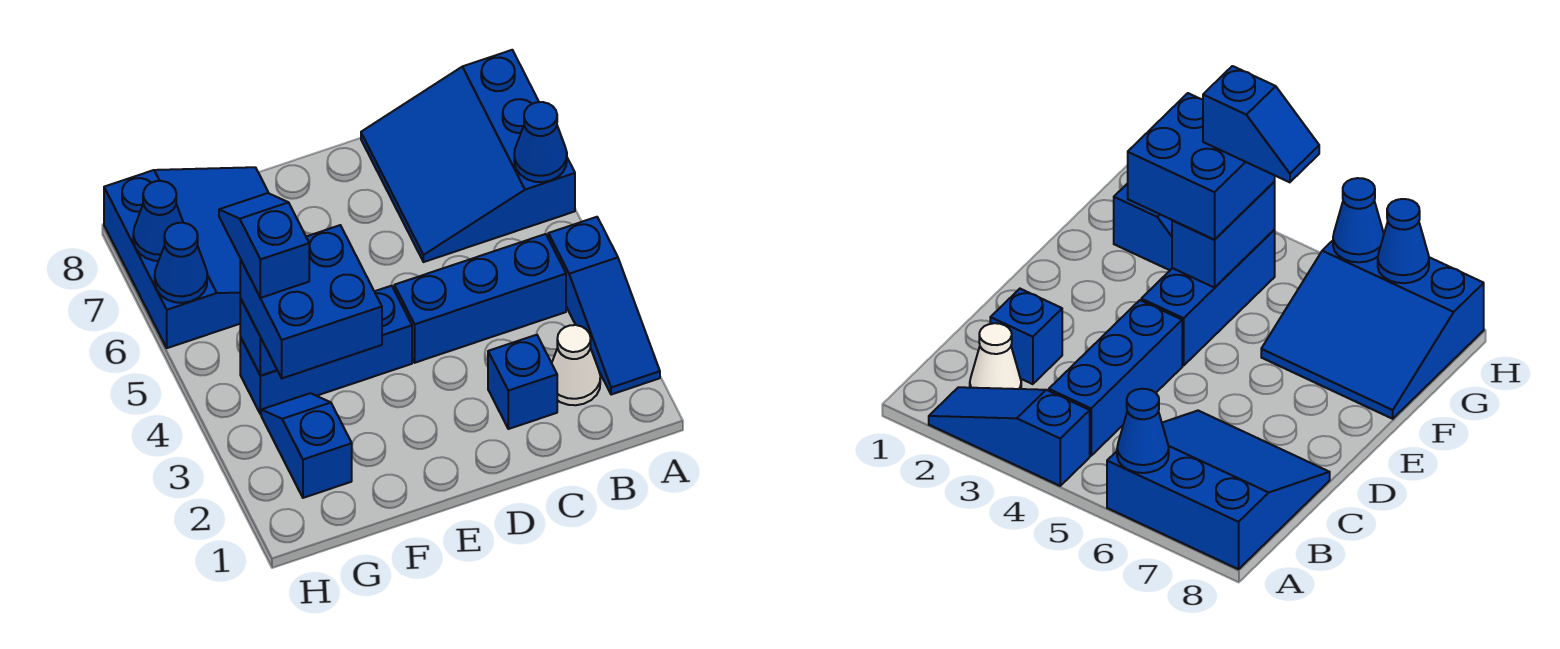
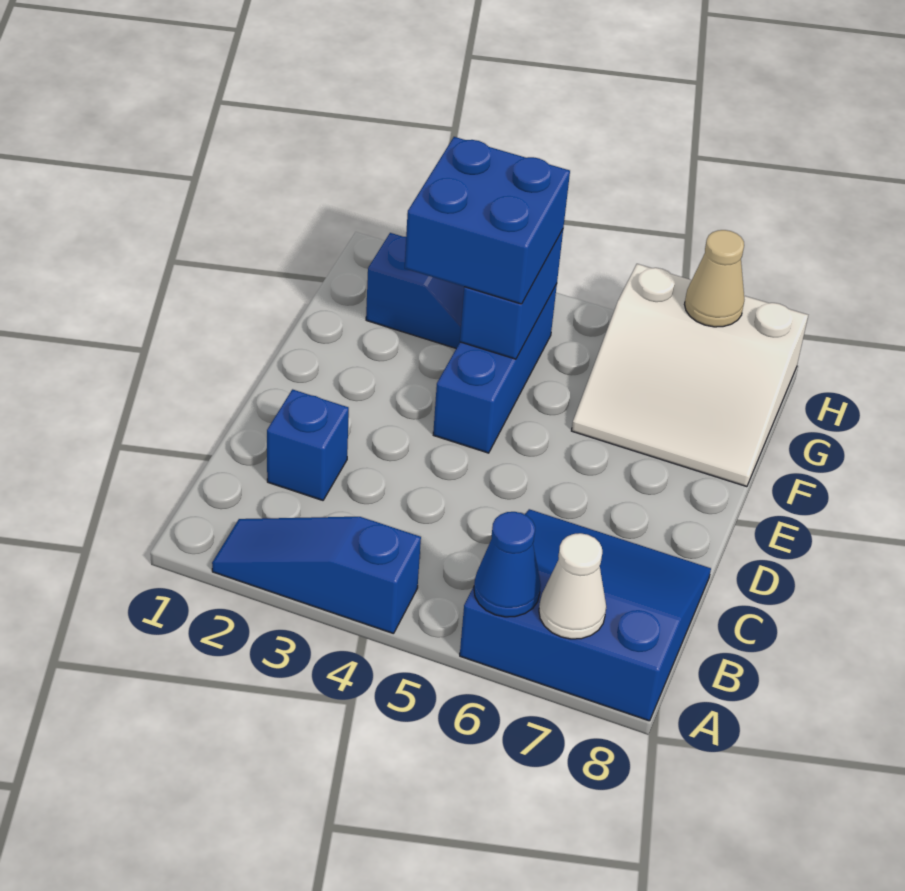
white 1x1 cone [552,325,600,405] -> white 1x1 cone moved to [539,533,606,639]
blue 1x3 brick [394,234,566,363] -> none
blue 3x3 slope [104,167,268,348] -> white 3x3 slope [572,264,808,487]
blue 1x2 slope [219,193,309,298] -> none
blue 1x1 cone [155,223,207,303] -> none
blue 1x1 cone [133,181,183,261] -> tan 1x1 cone [684,230,744,327]

